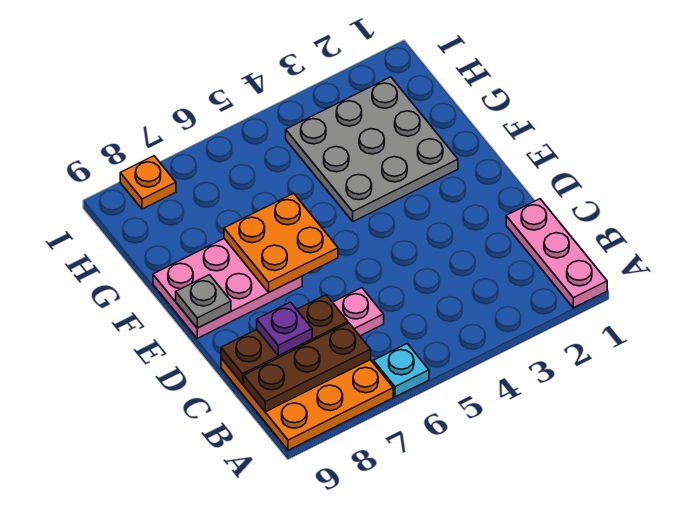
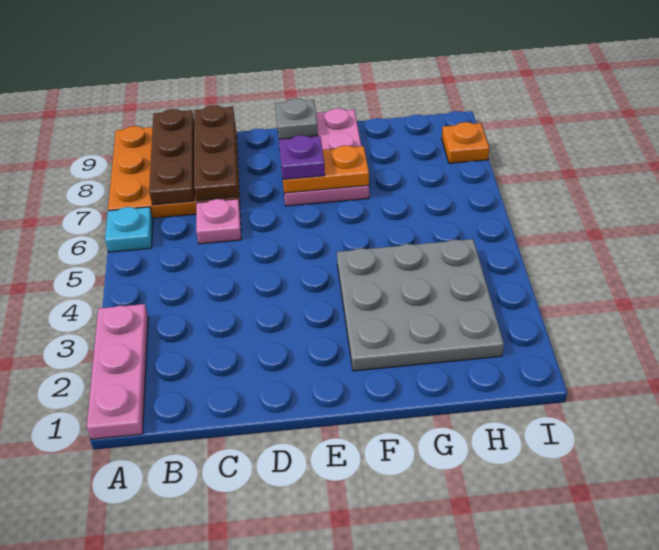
pink 1x3 plate [506,199,607,308] -> pink 1x3 plate turned to [87,304,148,439]
purple 1x1 plate [257,302,312,356] -> purple 1x1 plate moved to [279,135,325,179]
orange 2x2 plate [224,193,338,292] -> orange 1x2 plate [283,145,369,193]

